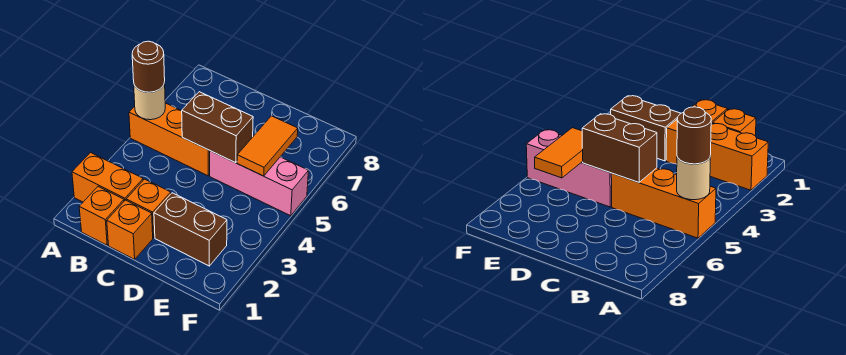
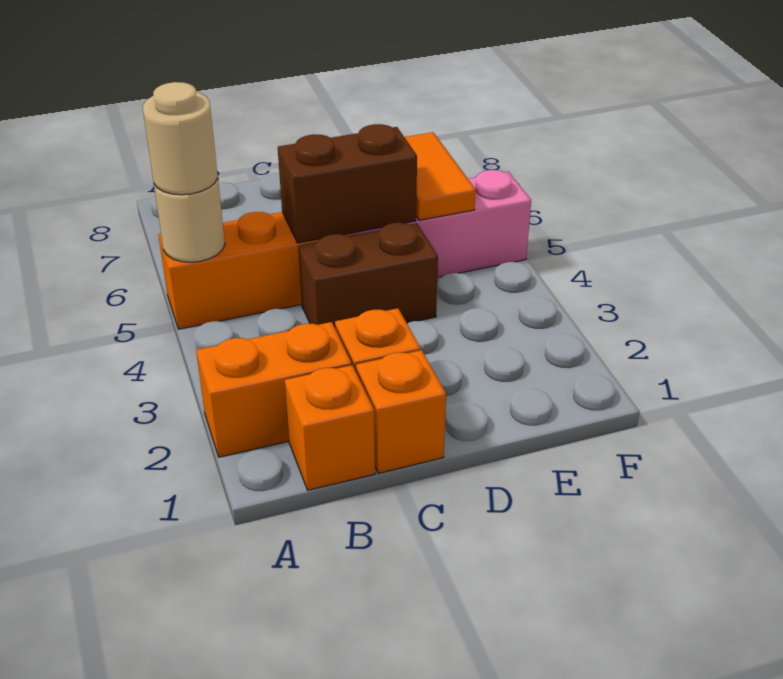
brown 1x1 round brick [132,41,165,92] -> tan 1x1 round brick [143,82,218,195]
brown 1x2 brick [154,193,227,266] -> brown 1x2 brick moved to [298,223,438,328]

